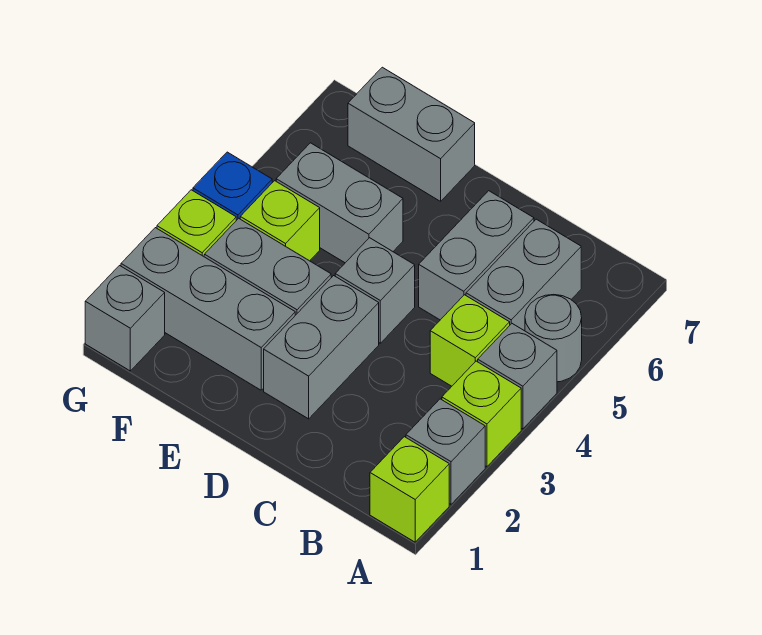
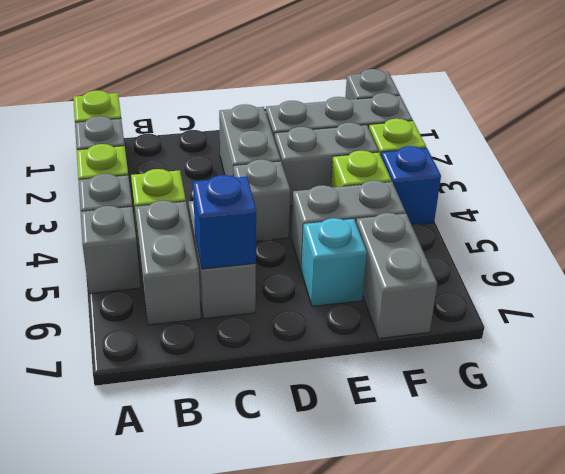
grey 1x1 round brick [525,295,582,382] -> grey 1x1 brick [80,206,141,294]
none -> blue 1x1 brick [193,175,256,269]
none -> cyan 1x1 brick [301,218,367,306]
grey 1x2 brick [348,67,475,201] -> grey 1x2 brick turned to [356,213,437,339]

